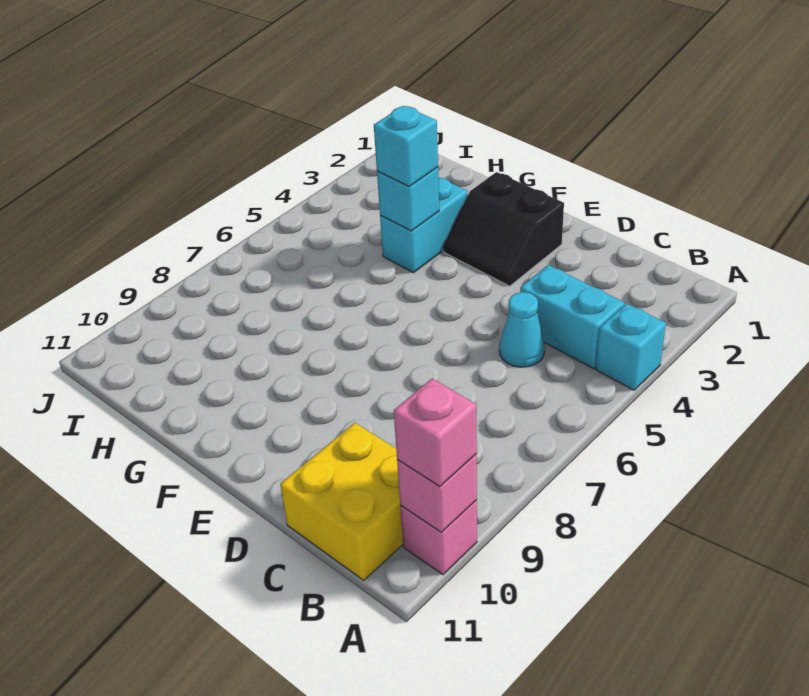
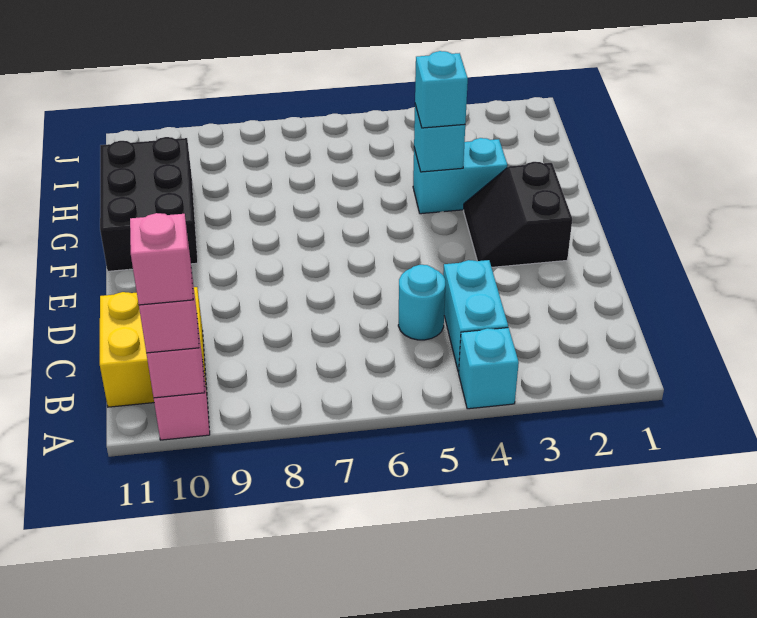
none -> pink 1x1 brick [130,213,193,305]
cyan 1x1 cone [499,292,545,367] -> cyan 1x1 round brick [398,265,445,340]
none -> black 2x3 brick [100,137,198,271]

